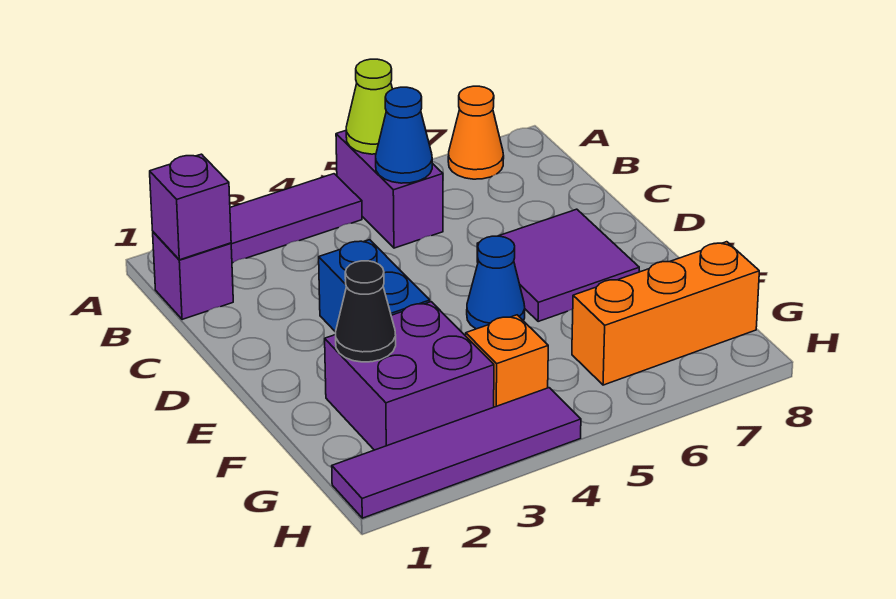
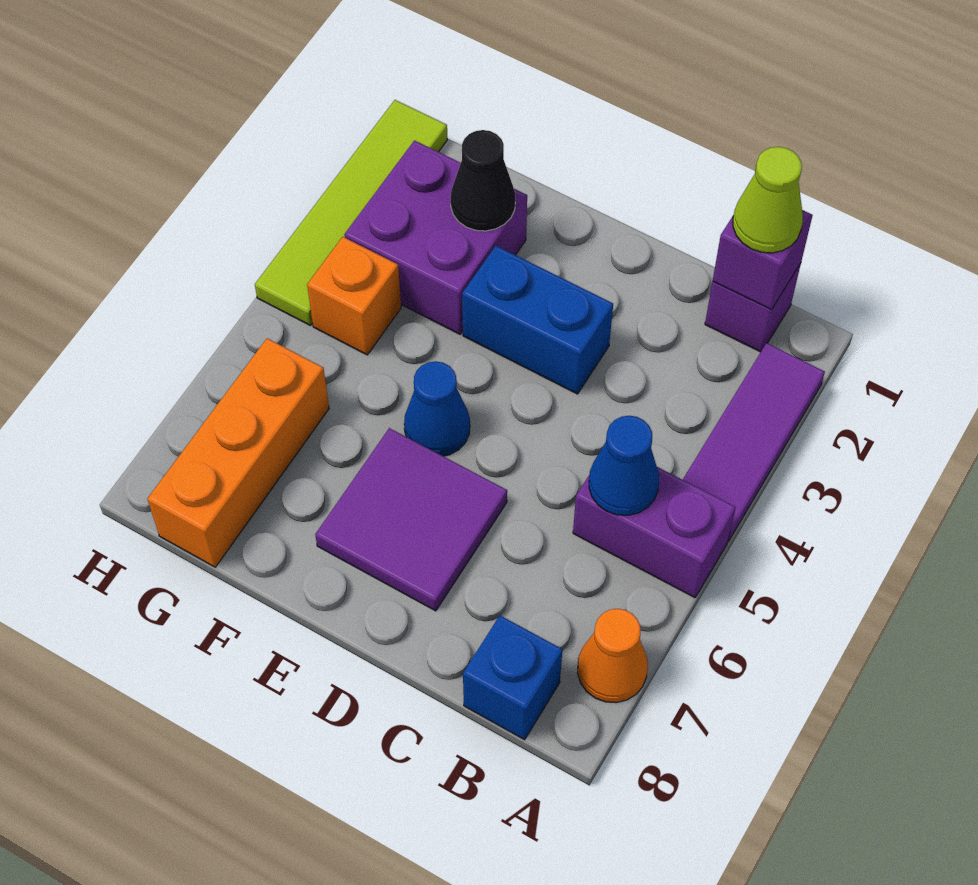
lime 1x1 cone [346,59,392,154] -> lime 1x1 cone moved to [733,147,803,253]
none -> blue 1x1 brick [463,616,562,740]
purple 1x4 tile [332,388,581,518] -> lime 1x4 tile [255,100,447,325]

